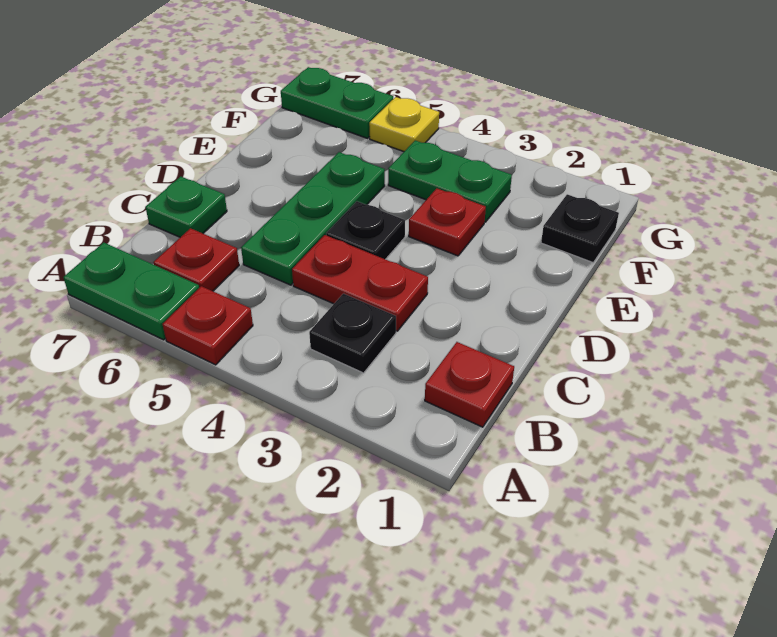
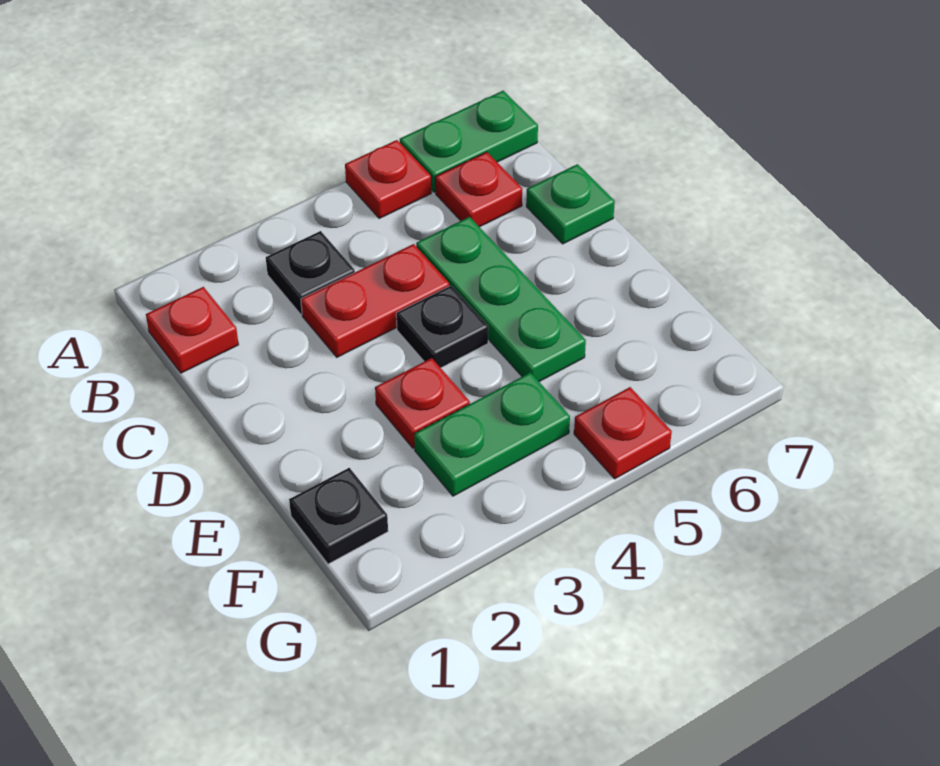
yellow 1x1 plate [369,97,439,152] -> red 1x1 plate [574,387,672,479]
green 1x2 plate [281,67,393,138] -> none

